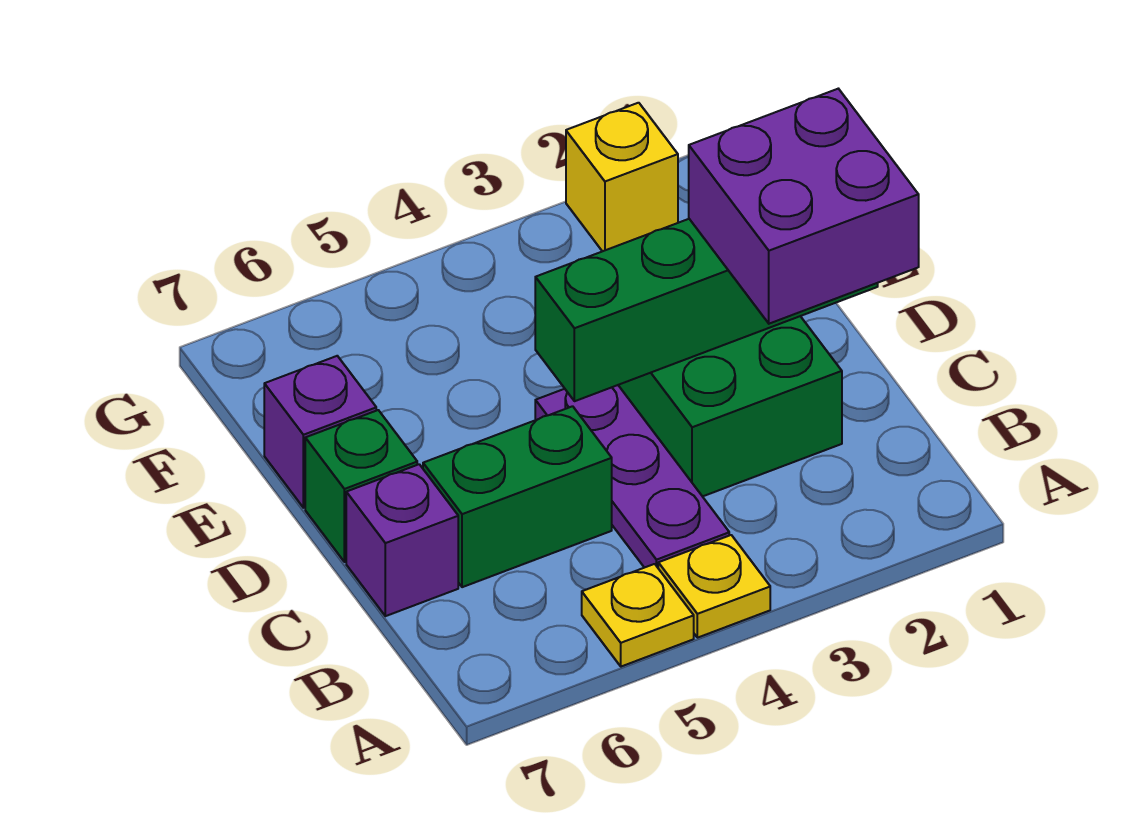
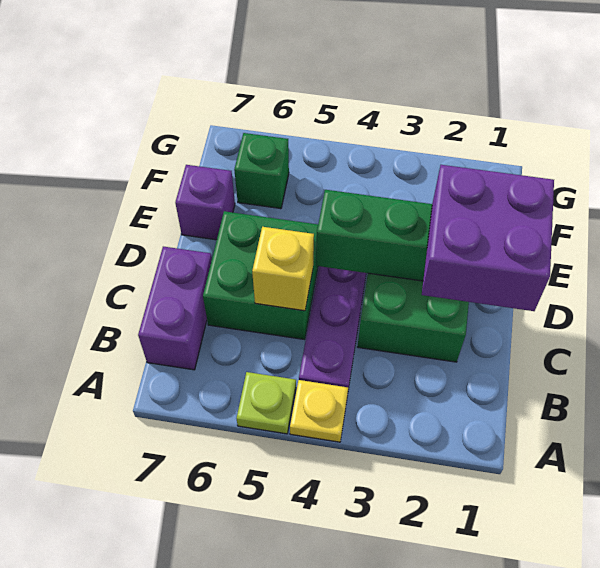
yellow 1x1 plate [582,564,694,667] -> lime 1x1 plate [237,372,296,434]
green 1x2 brick [423,406,612,587] -> green 2x2 brick [203,211,318,339]
purple 1x1 brick [346,464,458,616] -> purple 1x2 brick [138,247,212,370]
green 1x1 brick [305,410,417,562] -> green 1x1 brick moved to [234,133,289,209]
yellow 1x1 brick [566,103,678,251] -> yellow 1x1 brick moved to [252,227,314,311]

